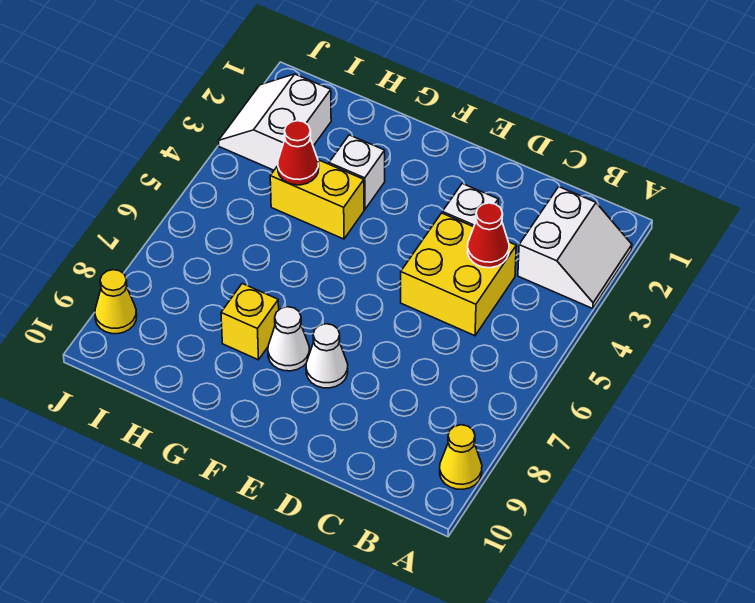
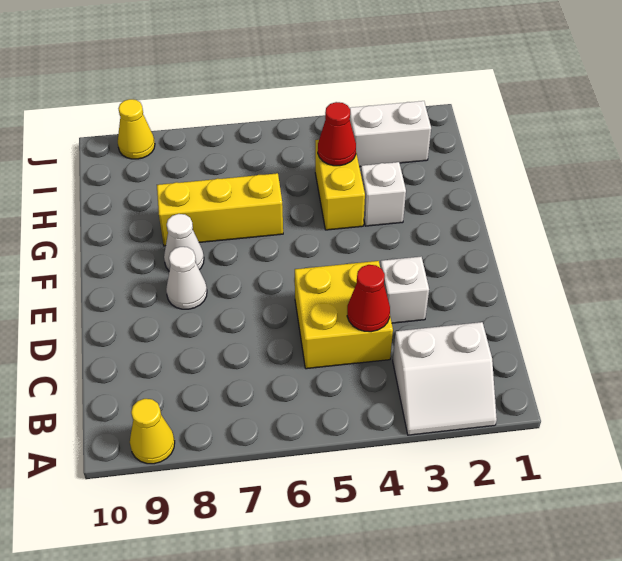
yellow 1x1 brick [221,284,279,360] -> yellow 1x3 brick [157,173,283,246]

